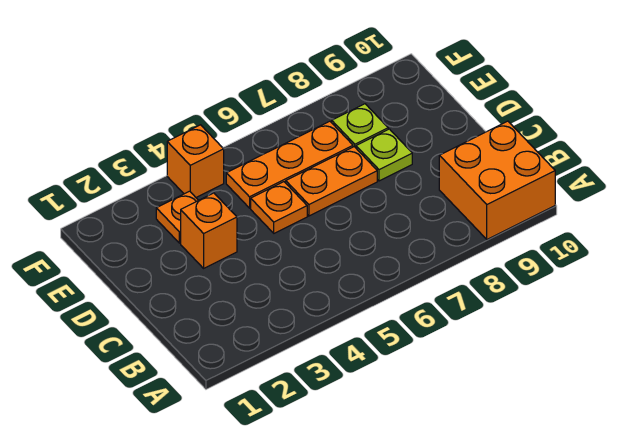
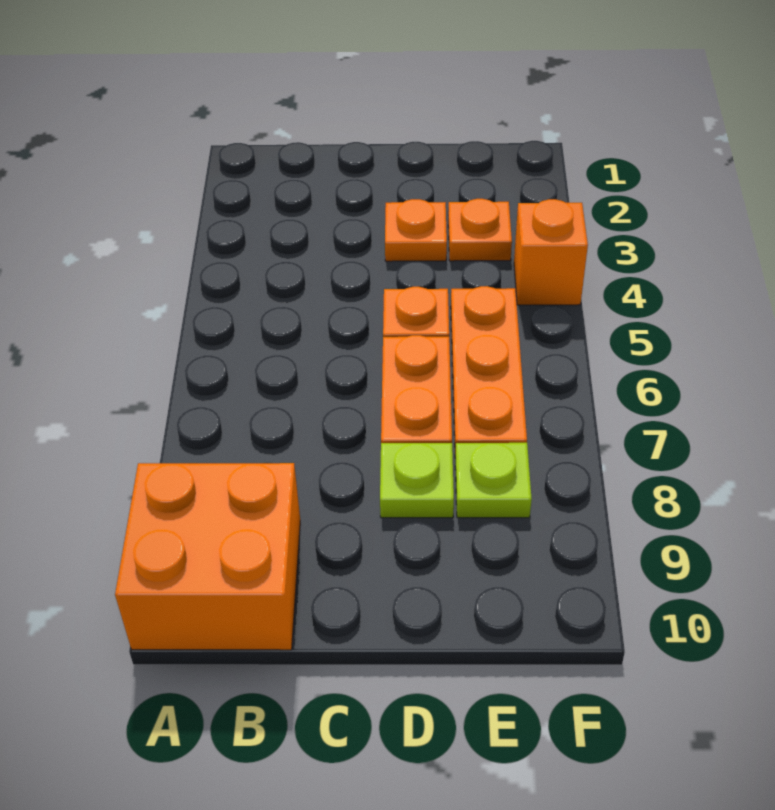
orange 1x1 brick [181,193,237,268] -> orange 1x1 plate [385,199,447,261]

